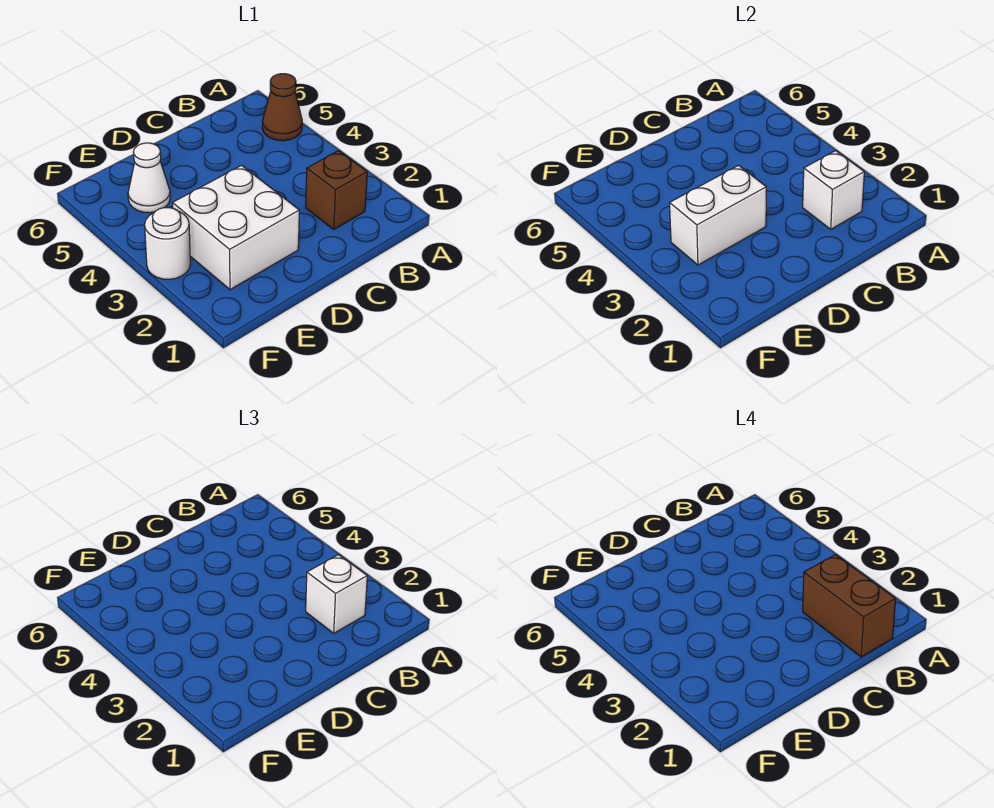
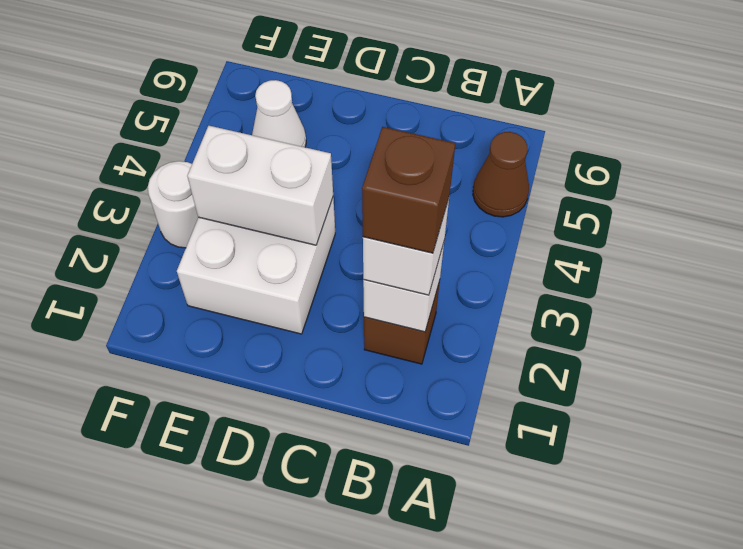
brown 1x2 brick [803,555,896,657] -> brown 1x1 brick [362,127,455,253]

